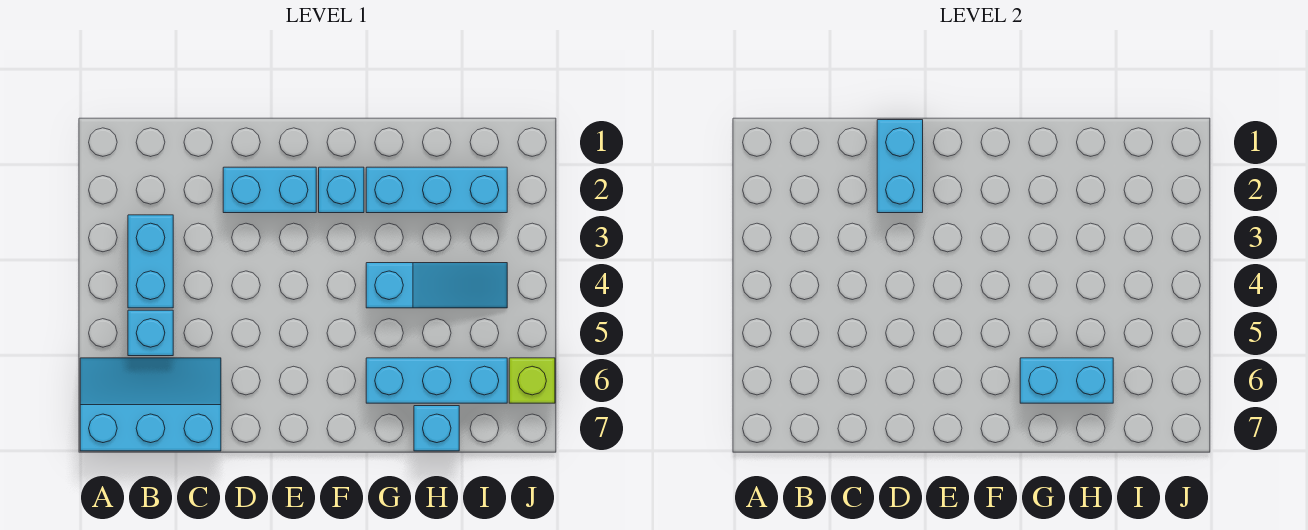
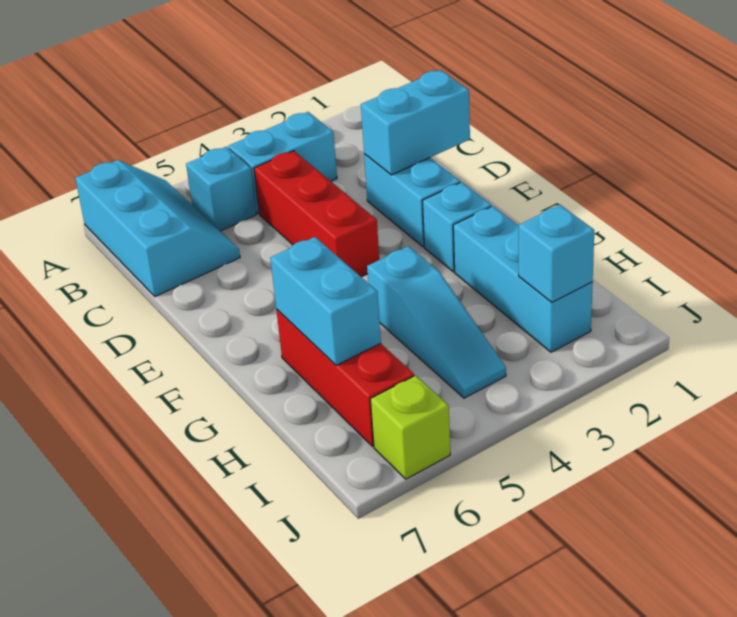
none -> red 1x3 brick [254,151,379,277]
cyan 1x3 brick [366,358,507,403] -> red 1x3 brick [276,309,414,447]
cyan 1x1 brick [414,406,459,451] -> cyan 1x1 brick moved to [519,205,594,302]

